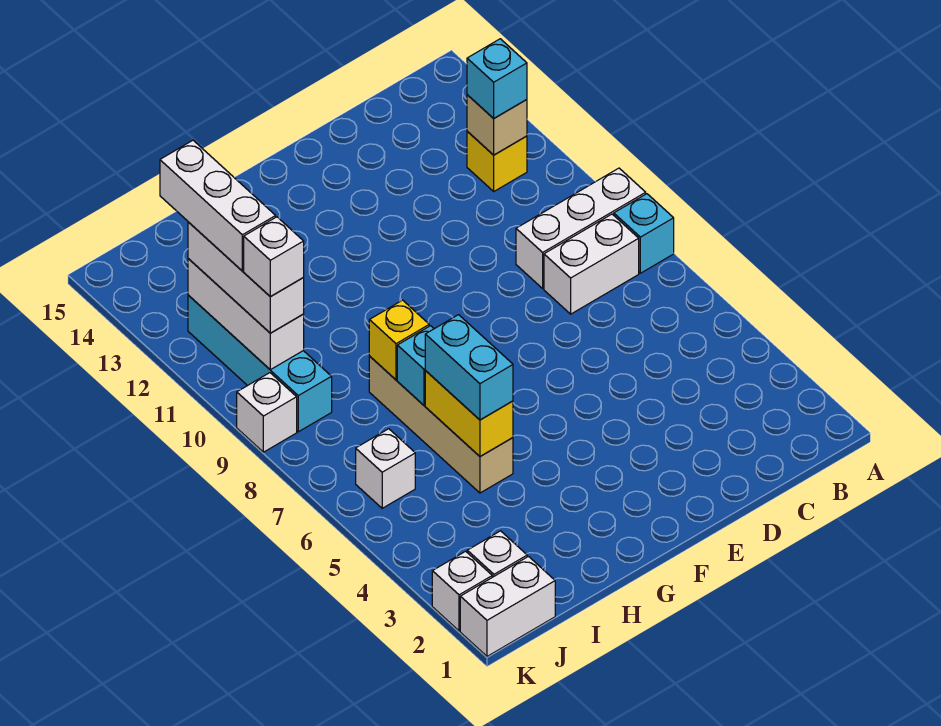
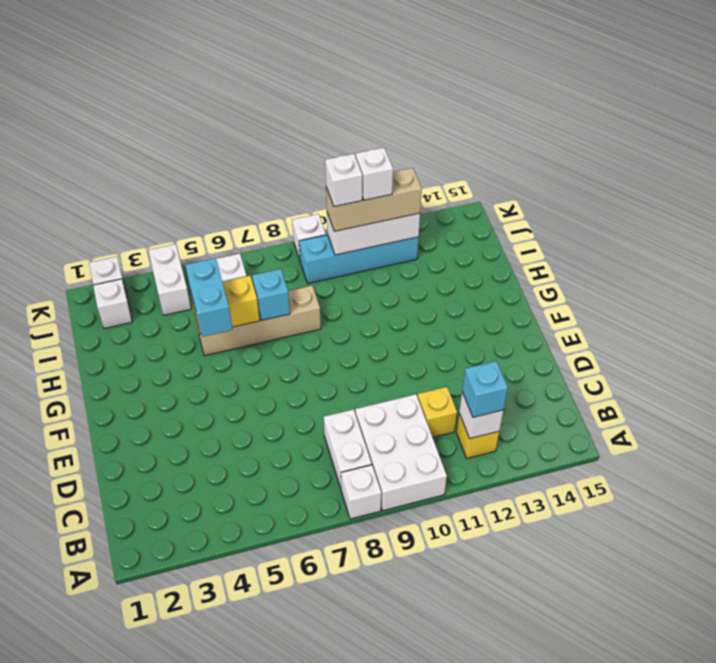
cyan 1x1 brick [614,194,674,273] -> white 1x1 brick [341,465,381,519]
white 1x3 brick [516,168,646,288] -> white 2x3 brick [355,394,447,511]
tan 1x1 brick [467,95,527,155] -> white 1x1 brick [459,392,504,439]
cyan 1x2 brick [425,315,513,420] -> cyan 1x2 brick turned to [186,258,233,337]
yellow 1x1 brick [369,300,429,380] -> yellow 1x1 brick moved to [418,387,457,437]
white 1x2 brick [460,557,555,656] -> white 1x2 brick moved to [148,244,191,315]
white 1x3 brick [188,222,304,333] -> tan 1x3 brick [326,168,422,231]
white 1x3 brick [160,140,276,271] -> white 1x1 brick [356,148,393,200]

